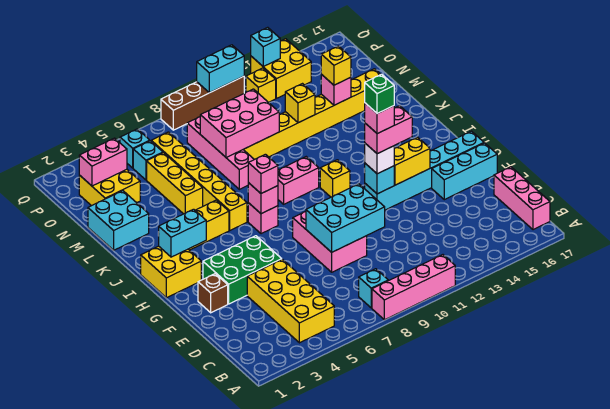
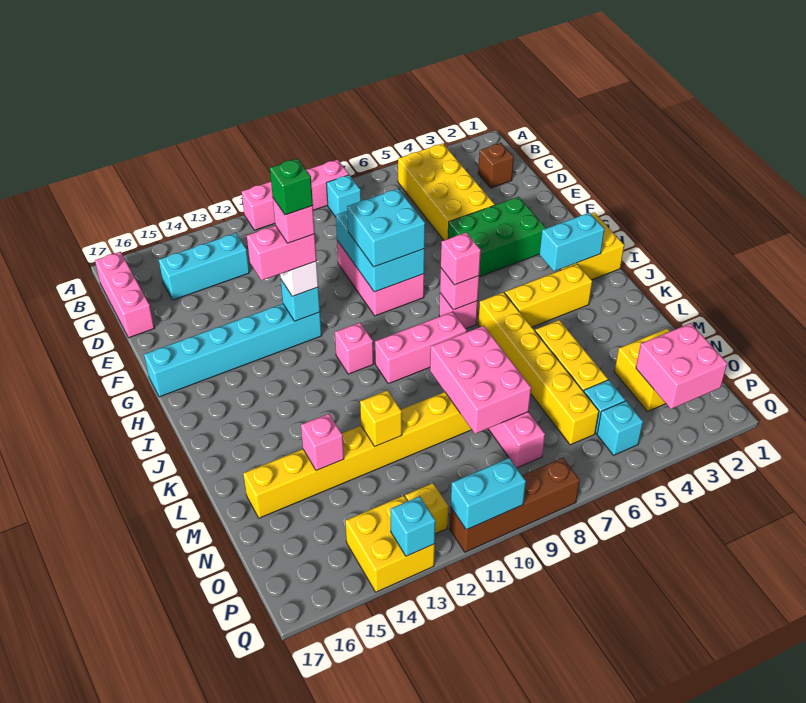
cyan 2x3 brick [306,184,385,252] -> cyan 2x3 brick turned to [336,211,425,292]
brown 1x1 brick [198,274,228,313] -> brown 1x1 brick moved to [478,143,514,188]
cyan 1x3 brick [432,143,497,200] -> cyan 1x3 brick moved to [159,233,249,300]
yellow 1x2 brick [394,137,430,185] -> none
yellow 1x1 brick [320,160,350,197] -> pink 1x1 brick [335,323,374,374]
pink 1x2 brick [278,157,319,204] -> pink 1x3 brick [375,312,467,384]
cyan 2x2 brick [88,191,149,250] -> cyan 2x2 brick moved to [347,189,425,267]
pink 2x3 brick [200,89,279,158] -> pink 2x3 brick turned to [430,326,531,434]
yellow 1x1 brick [321,46,351,85] -> none
pink 1x2 brick [79,138,127,186] -> pink 2x2 brick [636,323,727,409]

